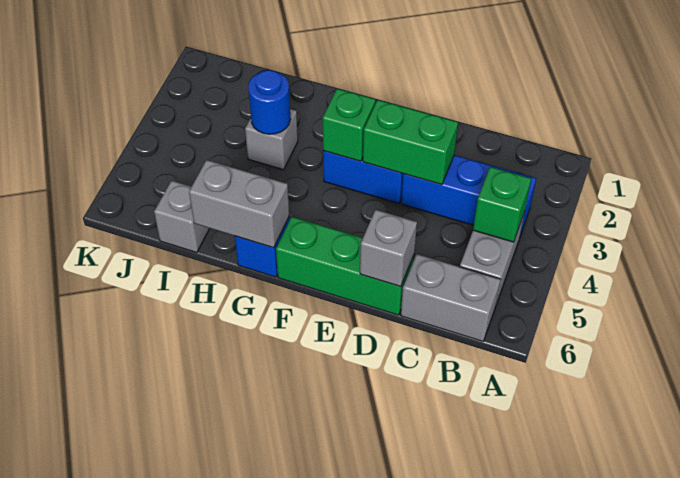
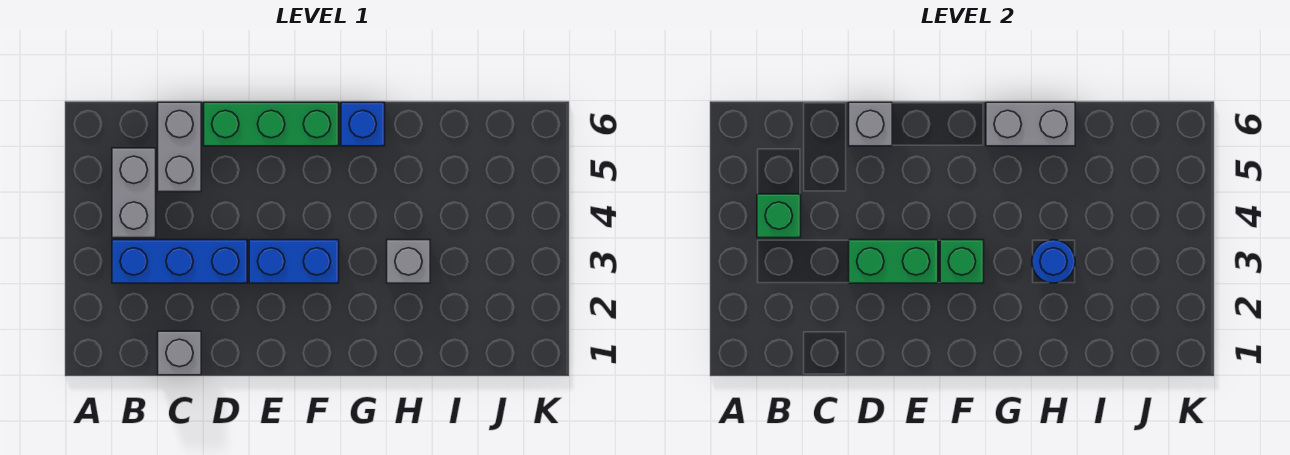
grey 1x2 brick [401,254,501,341] -> grey 1x2 brick turned to [158,102,201,192]
grey 1x1 brick [154,181,210,253] -> grey 1x1 brick moved to [158,331,201,375]

